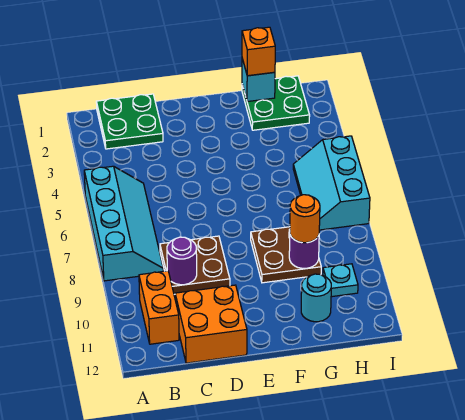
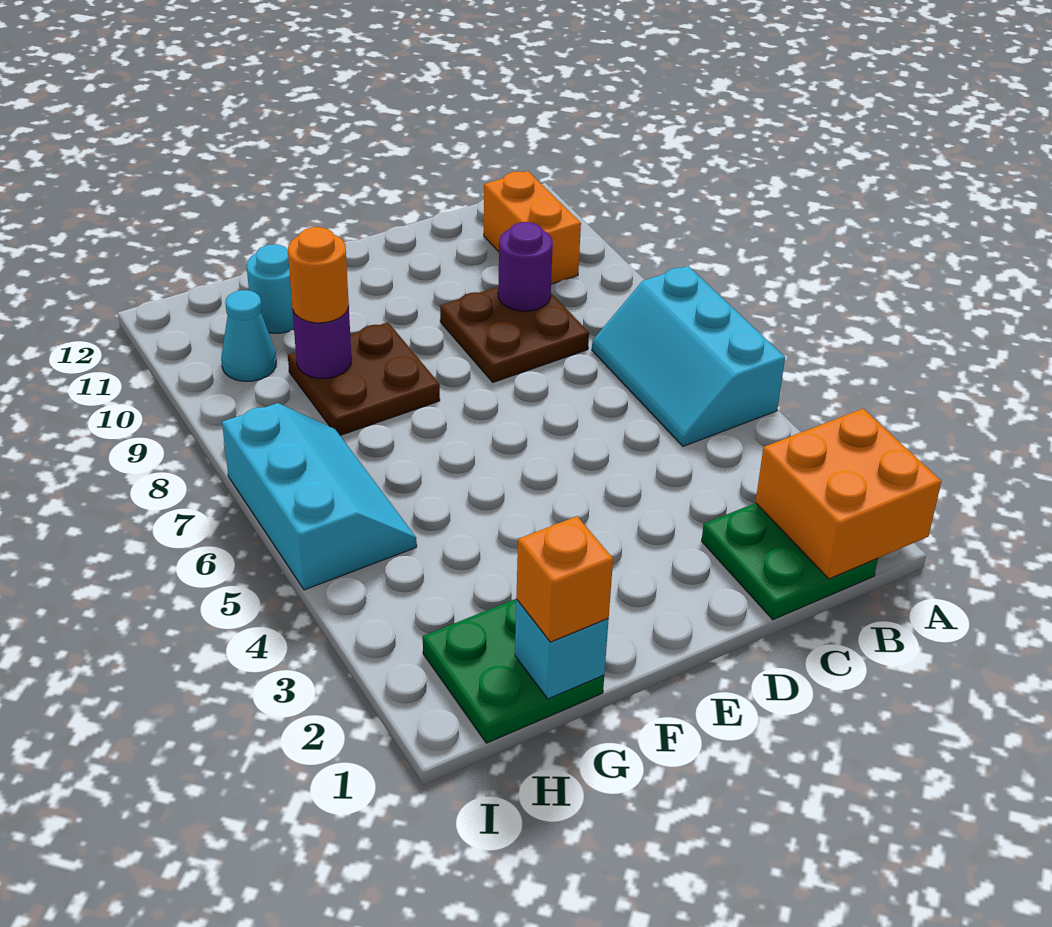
cyan 2x4 slope [84,166,163,281] -> cyan 2x3 slope [592,266,785,446]
orange 2x2 brick [175,285,247,363] -> orange 2x2 brick moved to [755,409,941,579]
cyan 1x1 plate [323,264,358,297] -> cyan 1x1 cone [221,290,276,381]

